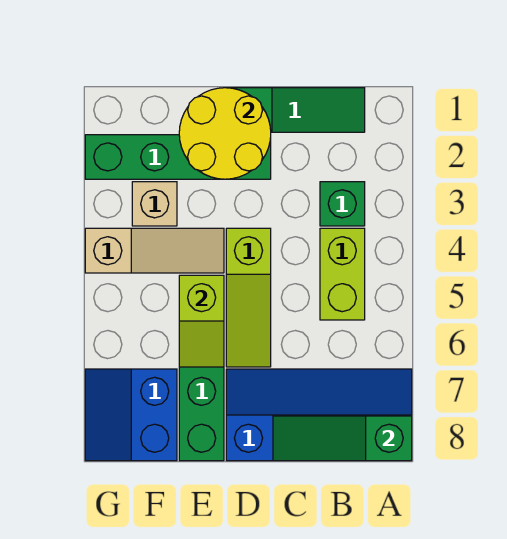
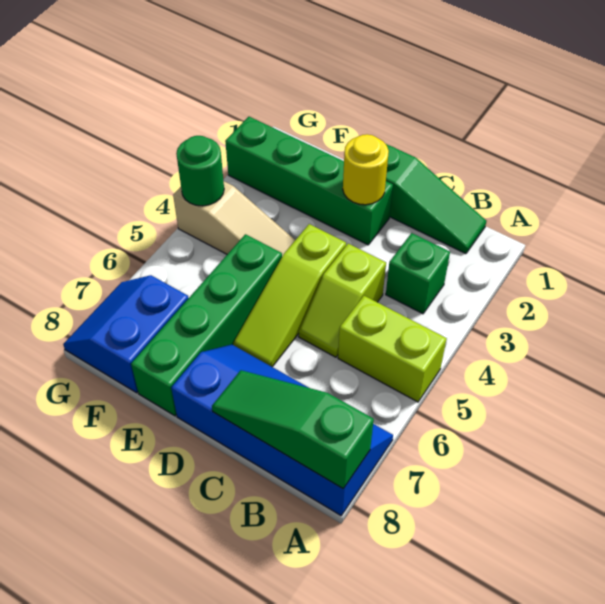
lime 1x2 brick [320,228,365,320] -> lime 1x2 brick turned to [338,296,447,402]
yellow 2x2 round brick [179,88,271,179] -> yellow 1x1 round brick [343,134,389,205]
lime 1x2 slope [179,275,224,367] -> lime 1x2 slope moved to [299,244,386,357]
tan 1x1 brick [132,182,177,226] -> none
none -> green 1x1 round brick [176,136,224,206]

